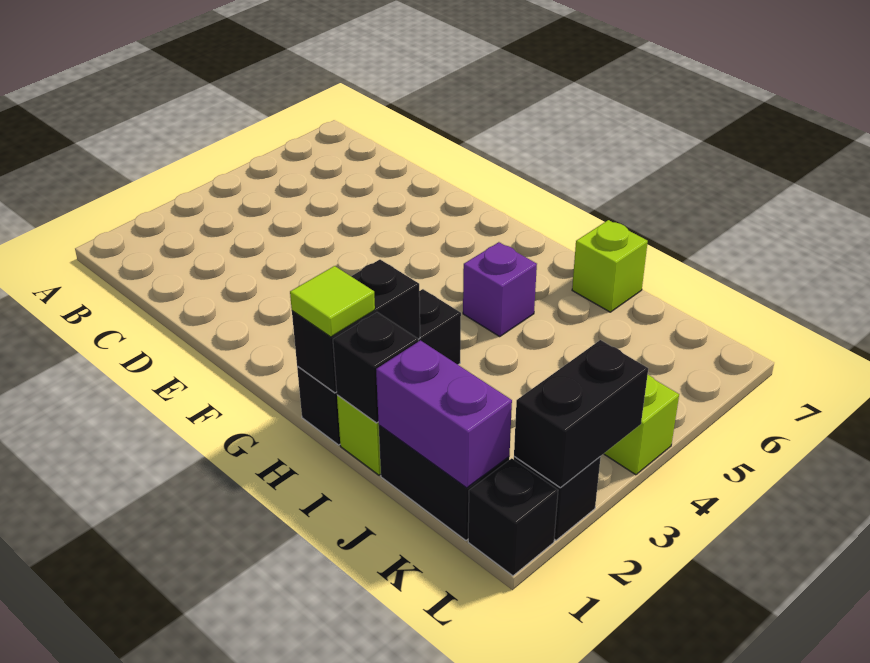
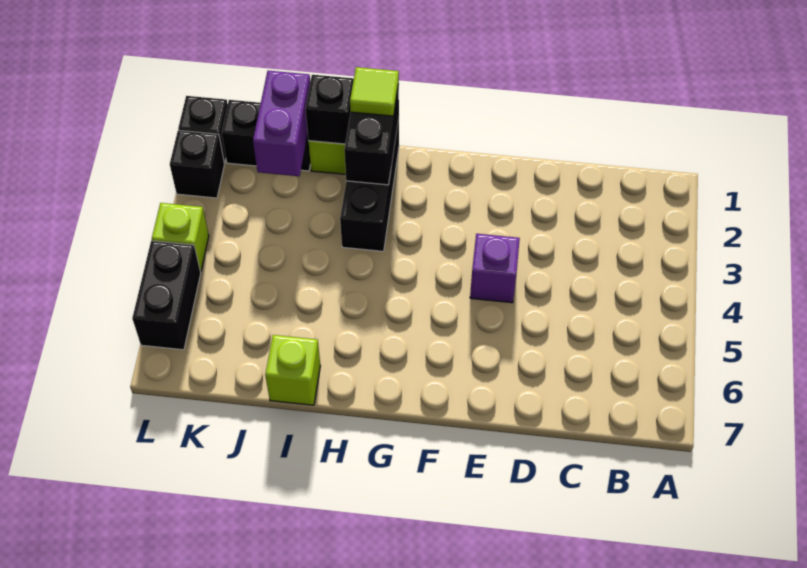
purple 1x1 brick [463,242,537,336] -> purple 1x1 brick moved to [470,234,520,303]
purple 1x2 brick [376,340,512,488] -> purple 1x2 brick turned to [253,71,310,176]
black 1x2 brick [514,340,648,488] -> black 1x2 brick moved to [132,241,201,350]

